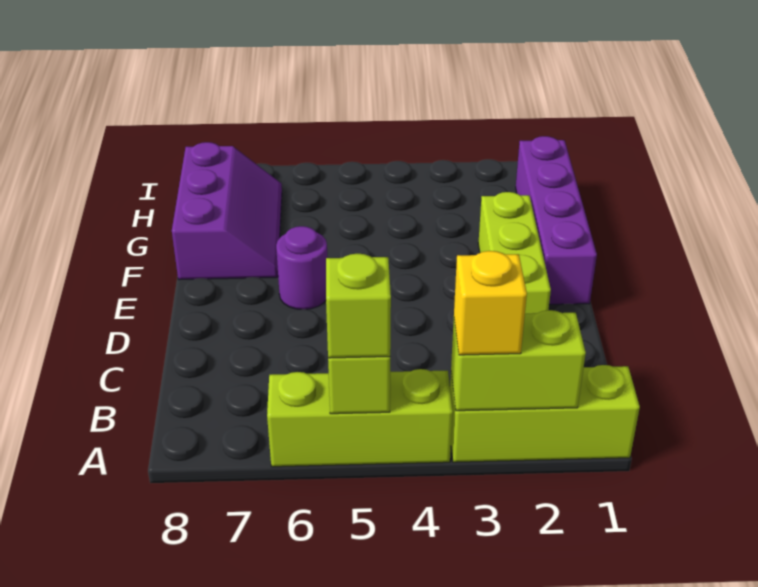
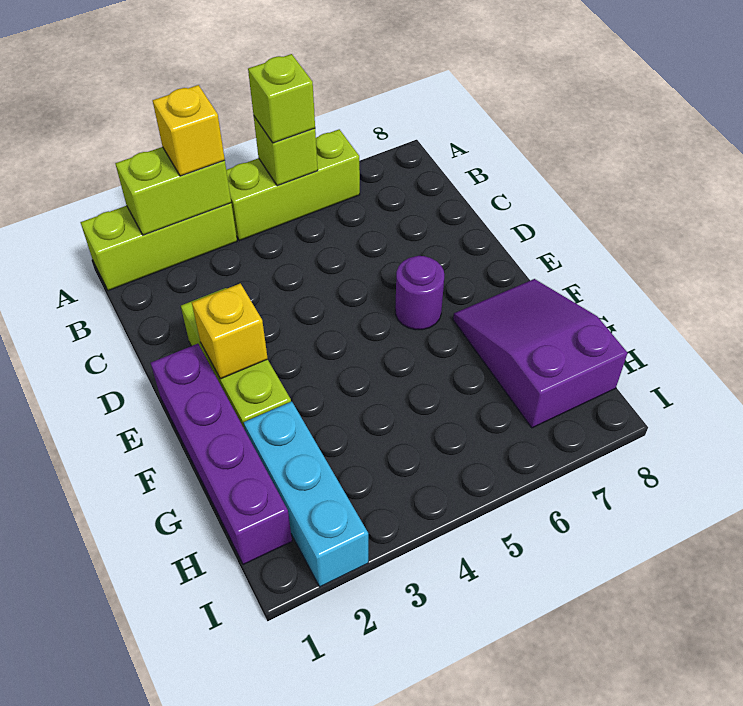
none -> yellow 1x1 brick [192,283,268,379]
purple 2x3 slope [172,142,282,280] -> purple 2x3 slope turned to [453,279,627,428]
none -> cyan 1x3 brick [244,402,368,587]

